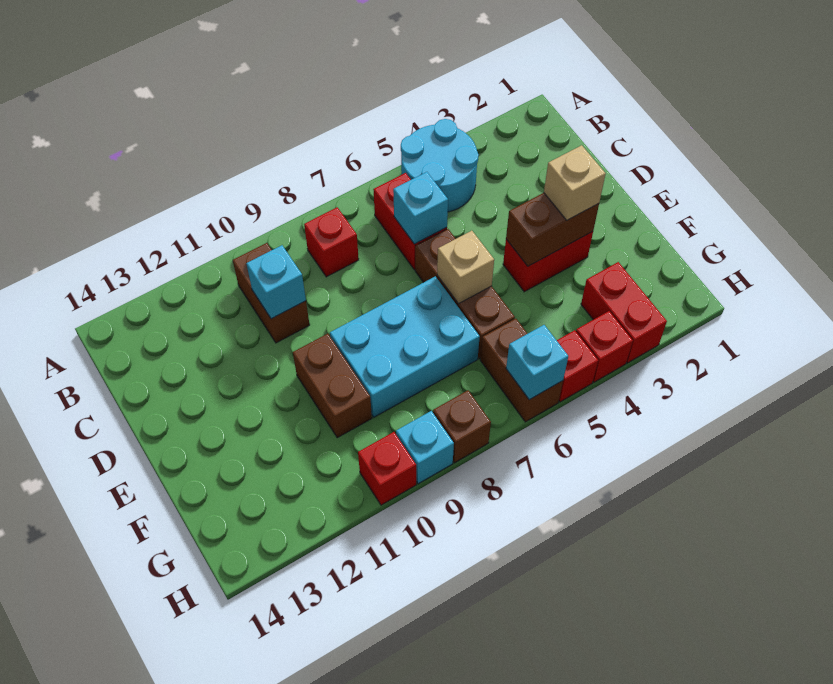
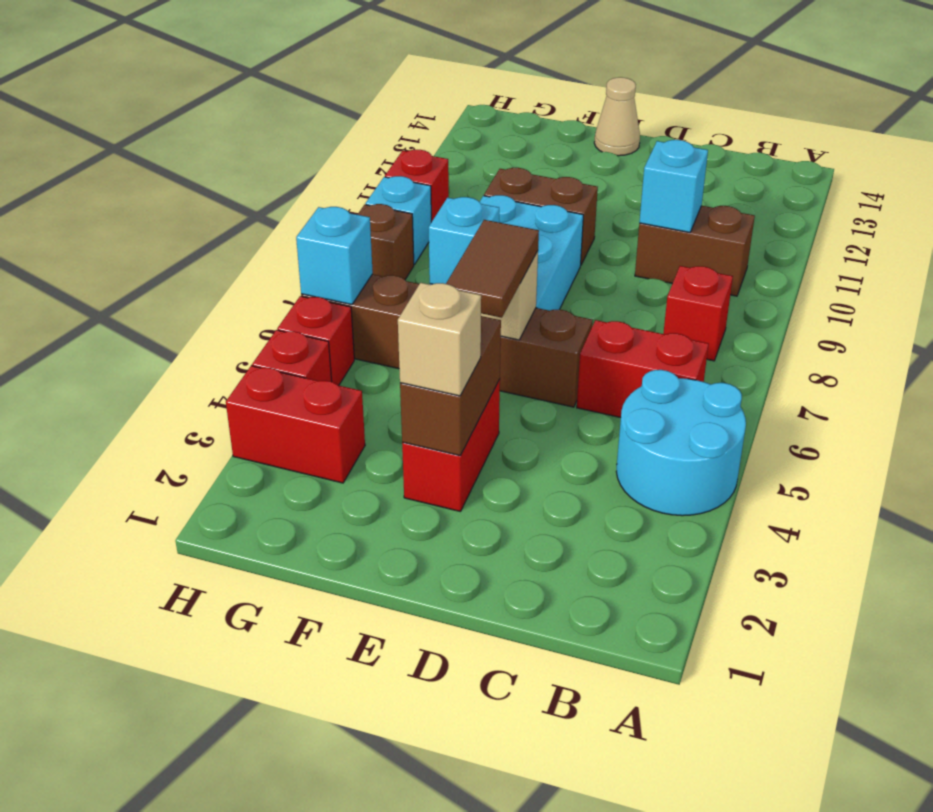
cyan 1x1 brick [393,172,448,244] -> cyan 1x1 brick moved to [429,197,499,284]
none -> brown 1x2 tile [446,220,539,318]
none -> tan 1x1 cone [594,77,640,156]

